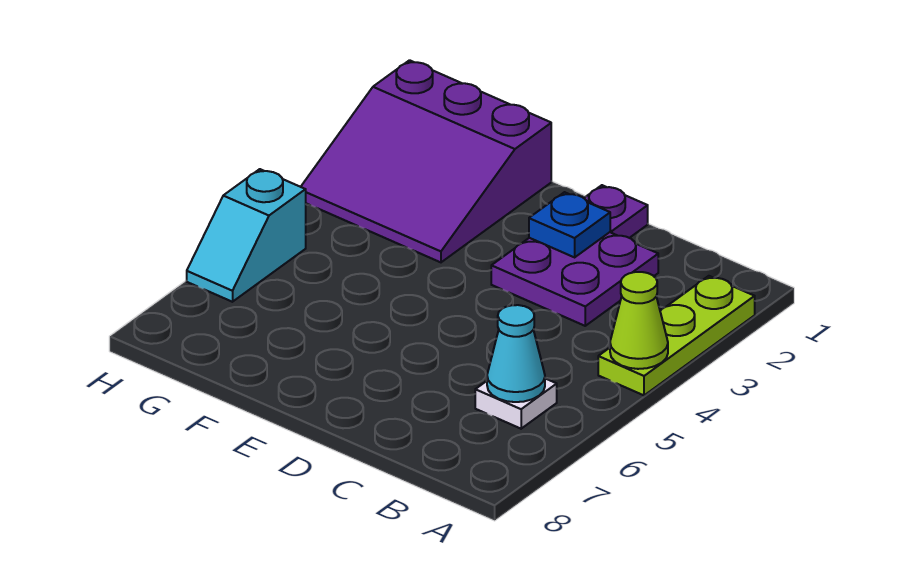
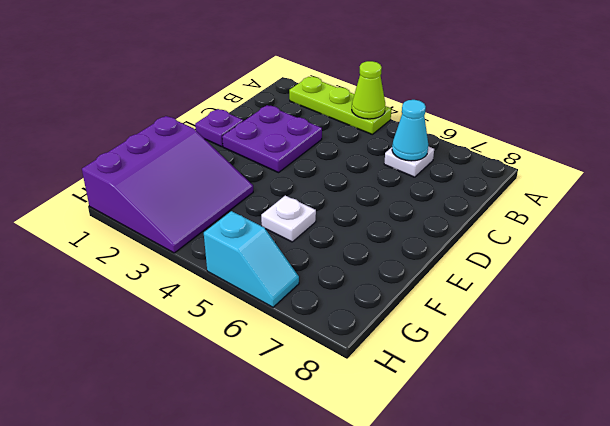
blue 1x1 plate [529,192,610,257] -> none
none -> white 1x1 plate [261,196,316,242]

